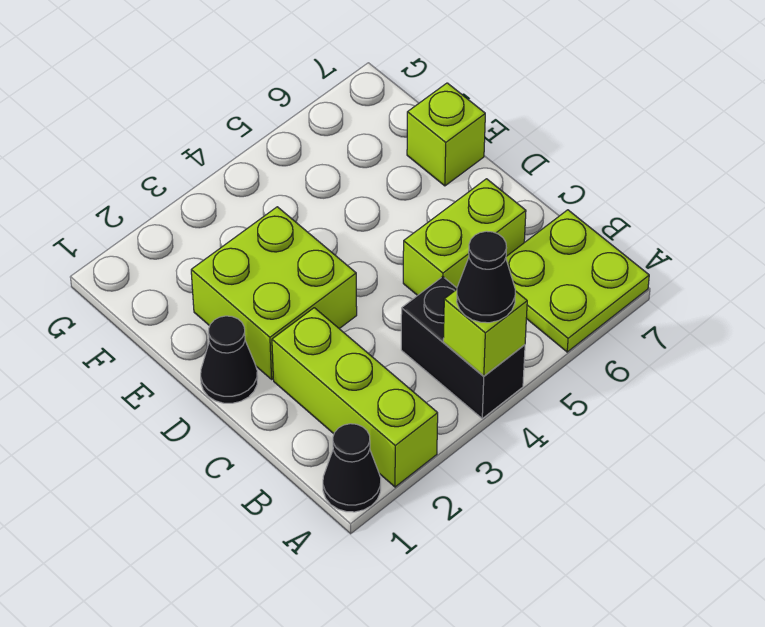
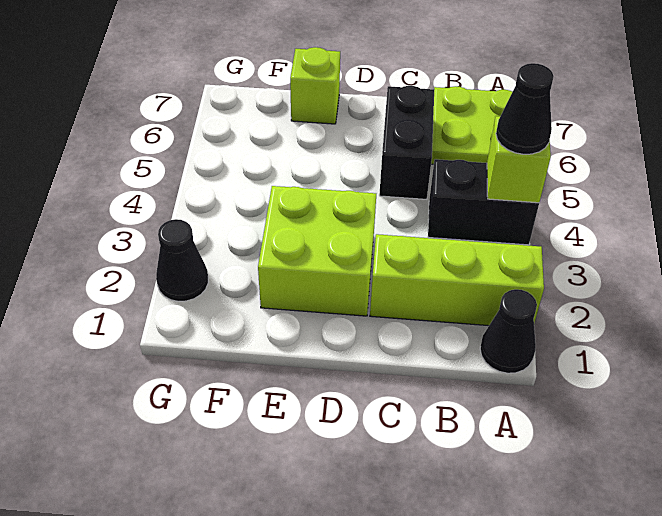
lime 1x2 brick [403,179,526,296] -> black 1x2 brick [379,86,434,199]
black 1x1 cone [201,316,258,403] -> black 1x1 cone moved to [156,219,208,301]

